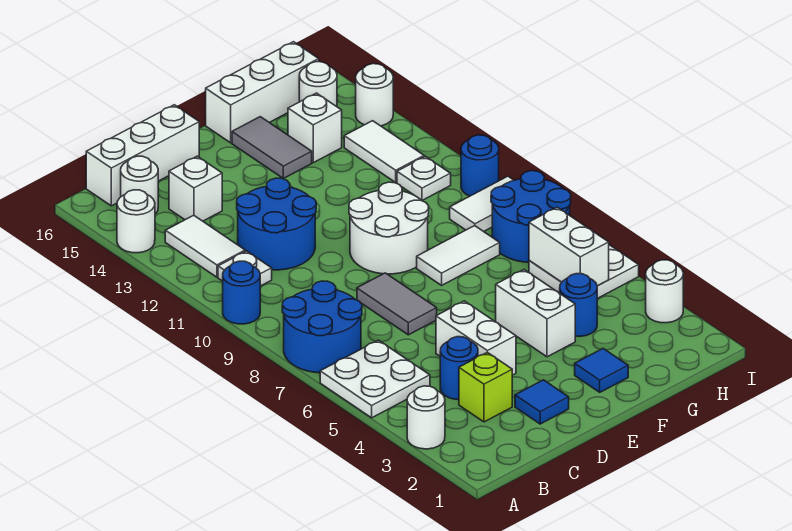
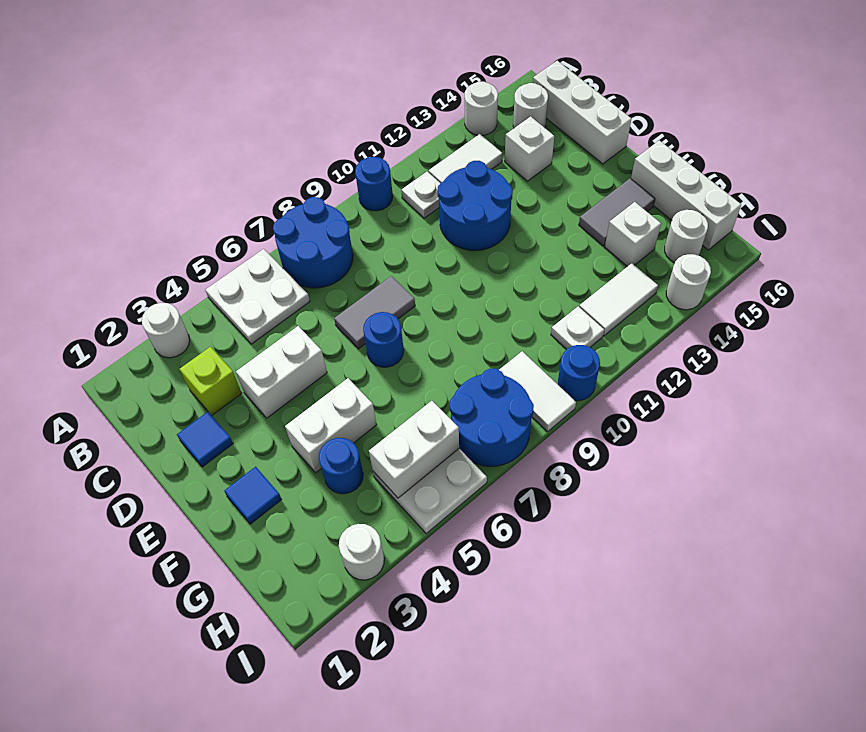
blue 1x1 round brick [440,337,478,400] -> blue 1x1 round brick moved to [363,312,404,367]
white 2x2 round brick [349,182,429,274] -> none
white 1x2 tile [417,226,500,285] -> none

